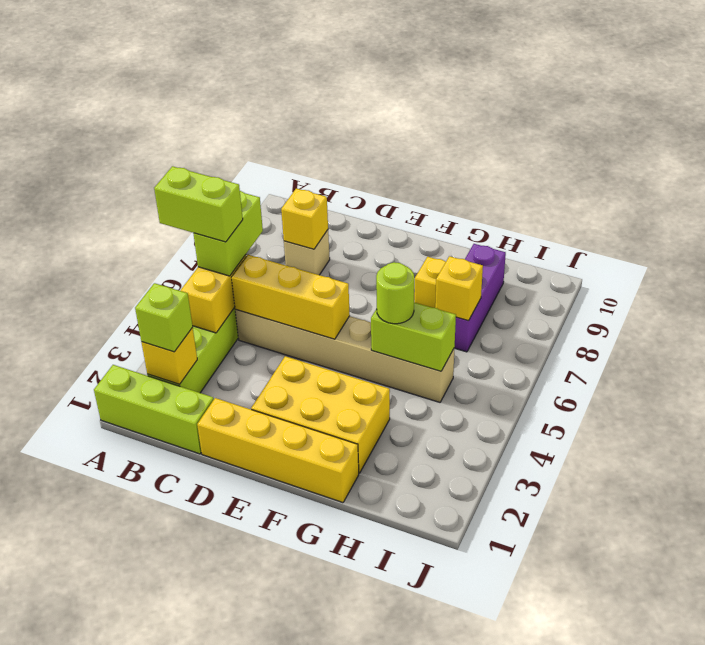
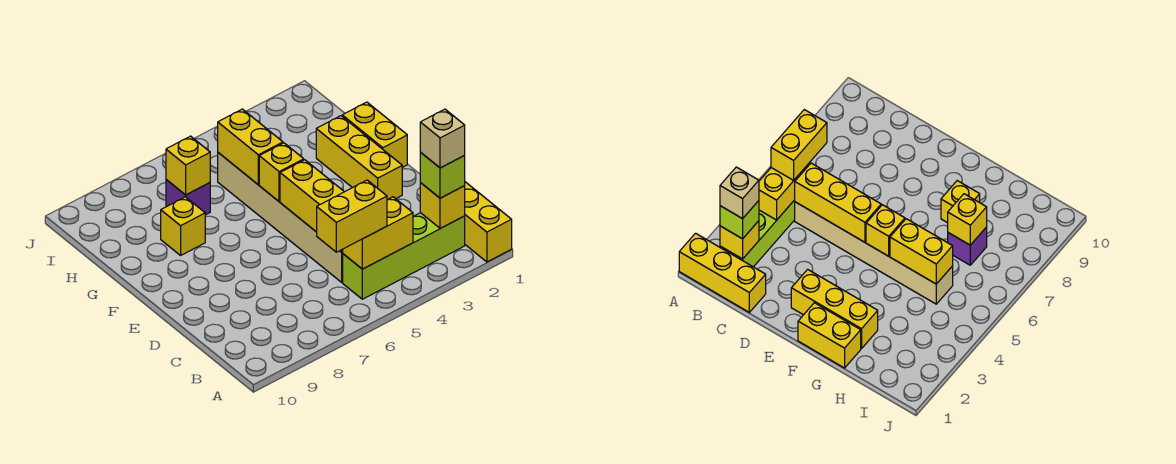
lime 1x3 brick [94,365,214,454] -> yellow 1x3 brick [465,182,512,262]
lime 1x2 brick [154,166,243,242] -> none
lime 1x2 brick [193,191,263,276] -> yellow 1x2 brick [317,180,387,252]
tan 1x1 brick [284,230,330,275] -> tan 1x1 brick moved to [420,109,465,168]
yellow 1x1 brick [281,189,328,249] -> yellow 1x1 brick moved to [259,143,304,202]
yellow 1x4 brick [197,398,359,503] -> yellow 1x2 brick [342,102,407,168]
yellow 2x3 brick [251,356,390,473] -> yellow 1x3 brick [316,116,402,200]
lime 1x2 brick [371,303,456,371] -> yellow 1x2 brick [218,109,283,185]
lime 1x1 round brick [376,262,414,324] -> none
purple 1x3 brick [454,244,506,352] -> purple 1x1 brick [166,180,210,215]

